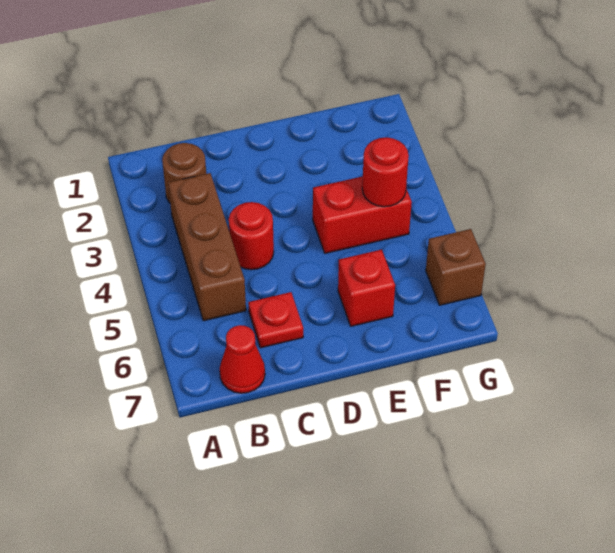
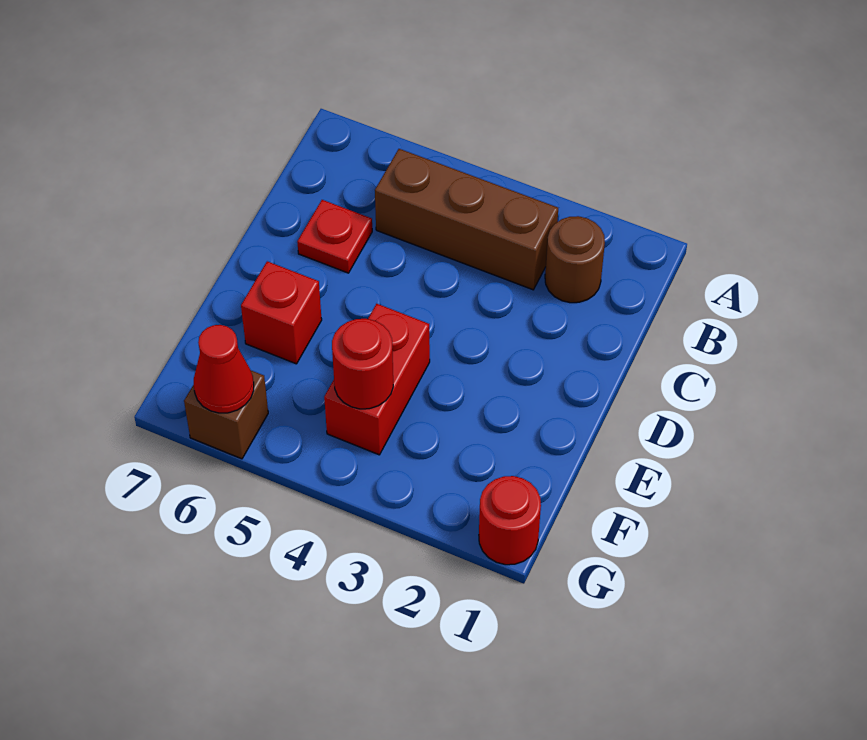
red 1x1 cone [220,325,265,393] -> red 1x1 cone moved to [194,325,254,413]
red 1x1 round brick [229,202,274,270] -> red 1x1 round brick moved to [479,476,541,565]

